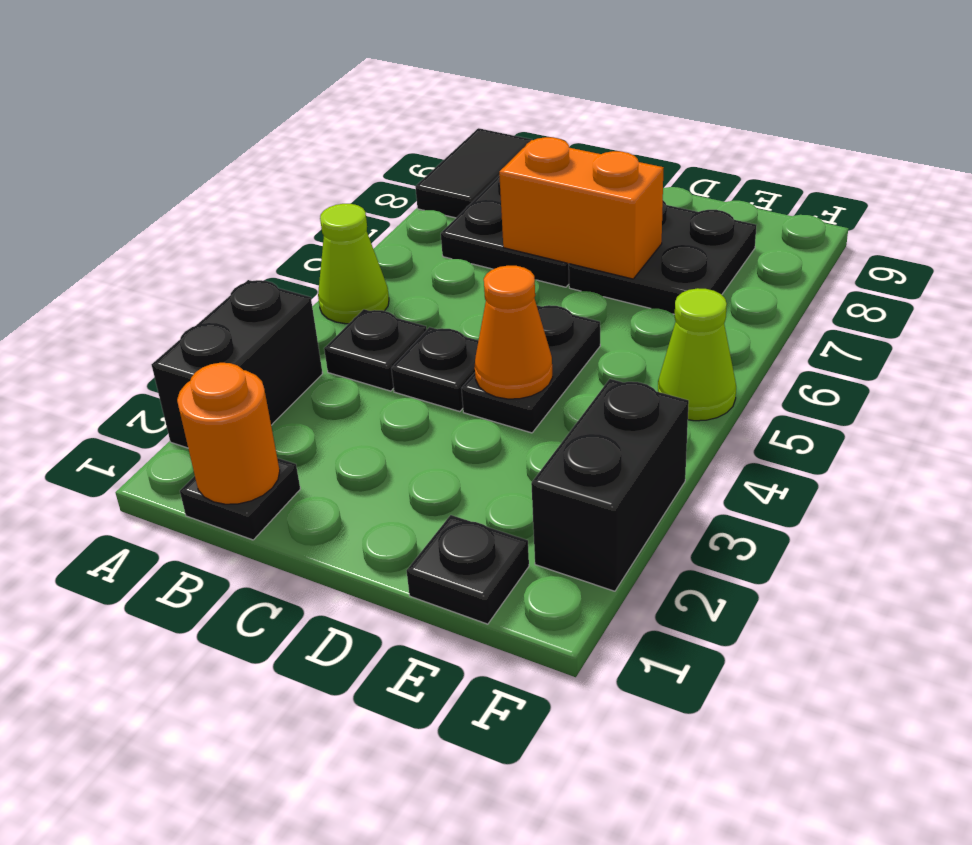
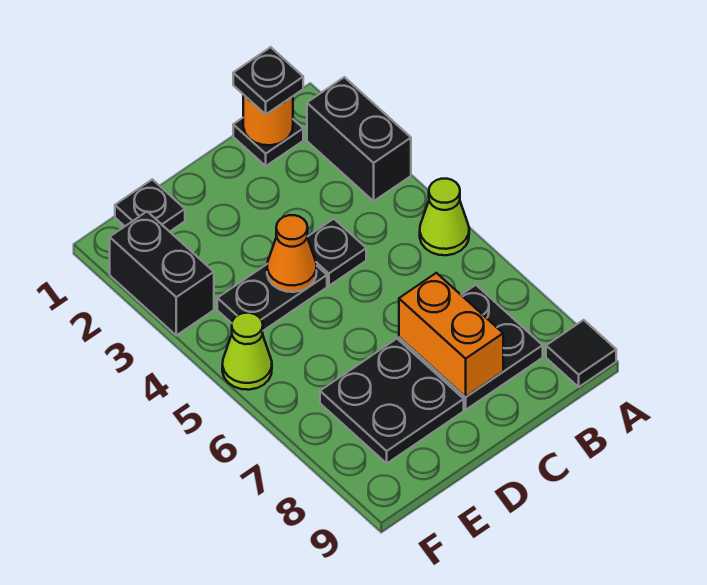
black 1x2 tile [415,128,532,218] -> black 1x1 tile [546,320,616,387]
black 1x1 plate [324,309,427,391] -> black 1x1 plate moved to [233,47,303,114]
orange 1x2 brick [499,137,664,279] -> orange 1x2 brick turned to [399,273,503,397]
black 1x2 plate [461,305,600,433] -> black 1x2 plate turned to [217,264,327,331]

